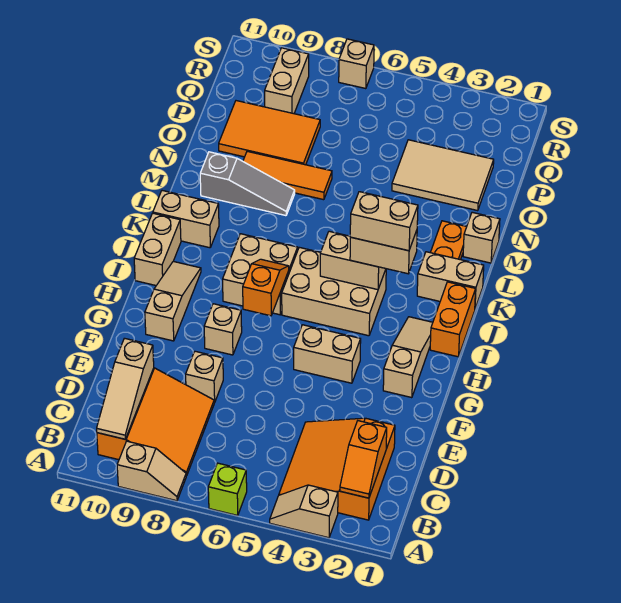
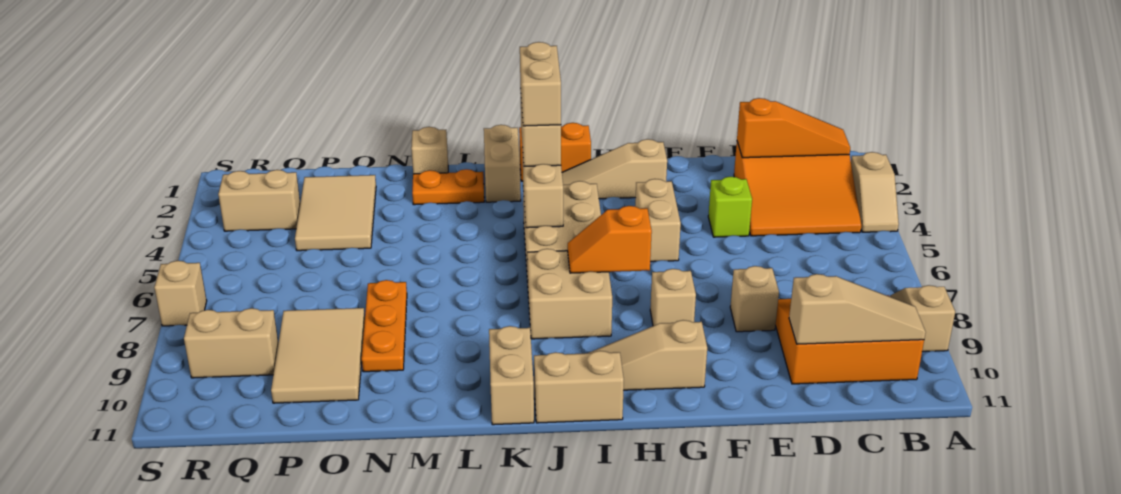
lime 1x1 brick [208,463,247,516] -> lime 1x1 brick moved to [708,177,752,237]
orange 1x2 slope [340,421,387,498] -> orange 1x3 slope [737,98,850,158]
grey 1x3 slope [200,152,295,216] -> none
orange 1x3 tile [243,151,332,200] -> orange 1x3 plate [362,280,407,372]
orange 2x3 tile [219,101,320,165] -> tan 2x3 tile [271,308,365,403]
none -> tan 1x2 brick [218,170,300,231]

